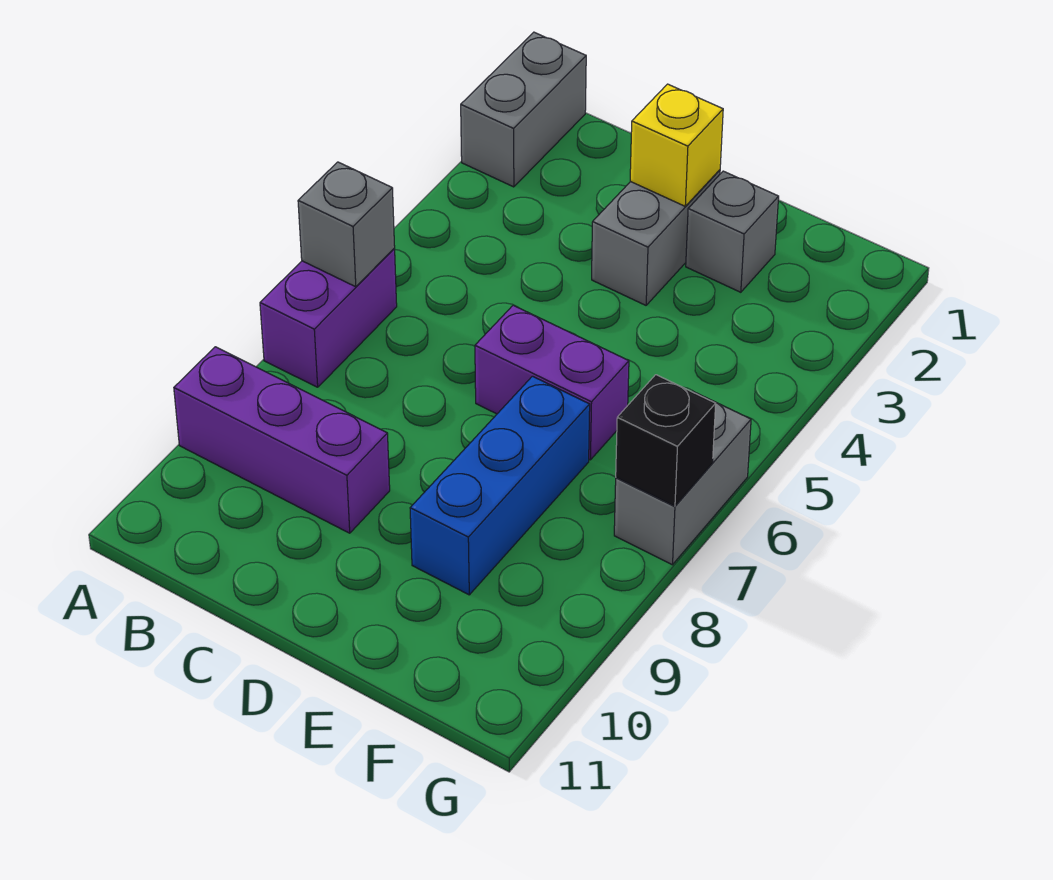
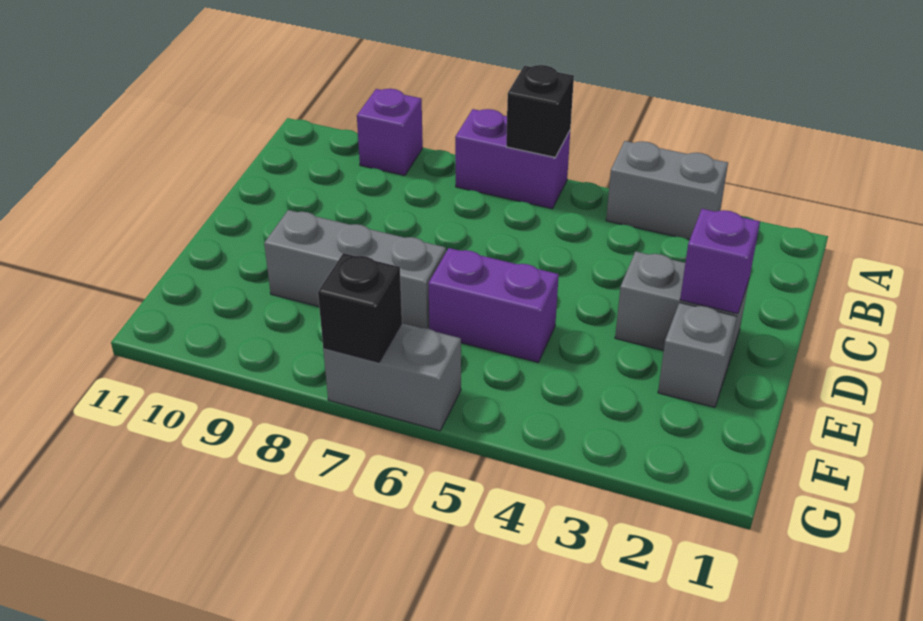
grey 1x2 brick [461,32,586,187] -> grey 1x2 brick moved to [606,141,728,240]
grey 1x1 brick [298,162,395,287] -> black 1x1 brick [506,65,574,157]
purple 1x3 brick [174,347,390,533] -> purple 1x1 brick [357,89,423,176]
yellow 1x1 brick [630,84,723,206] -> purple 1x1 brick [680,209,760,314]
purple 1x2 brick [475,305,629,460] -> purple 1x2 brick turned to [428,248,559,362]
blue 1x3 brick [410,376,590,595] -> grey 1x3 brick [264,210,446,329]

